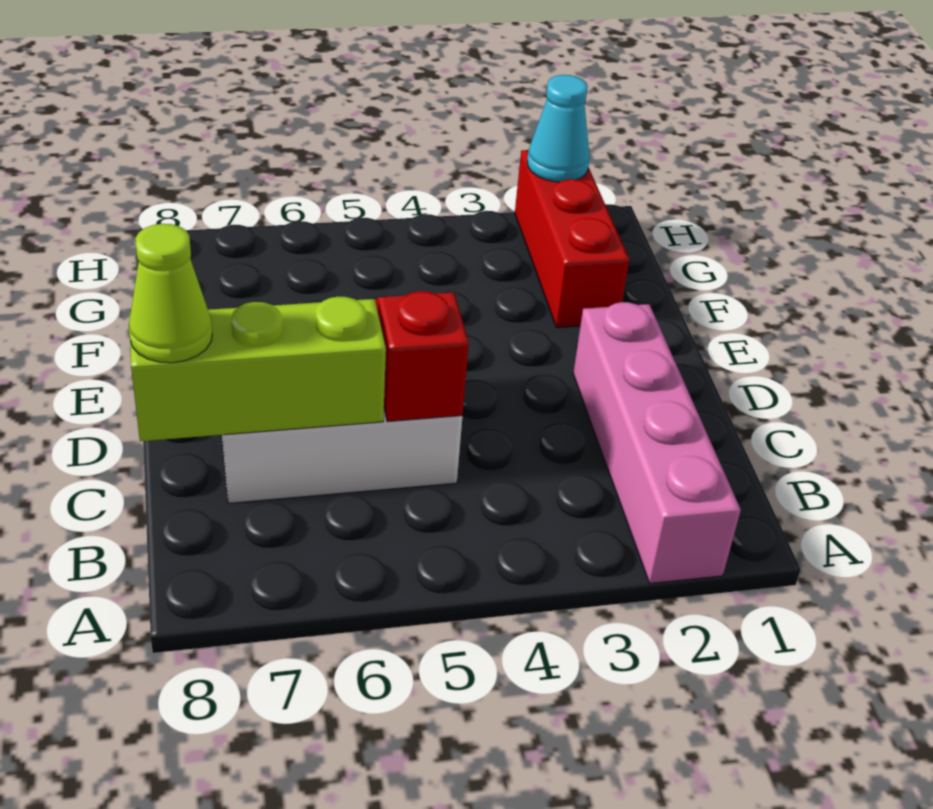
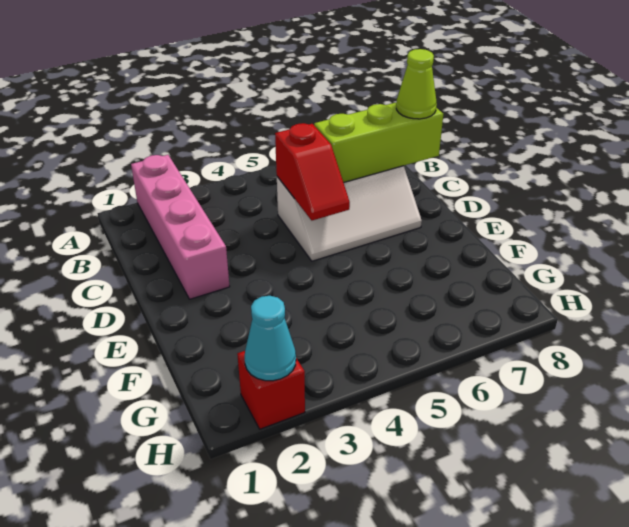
red 1x3 brick [515,150,629,328] -> red 1x1 brick [237,351,305,429]

